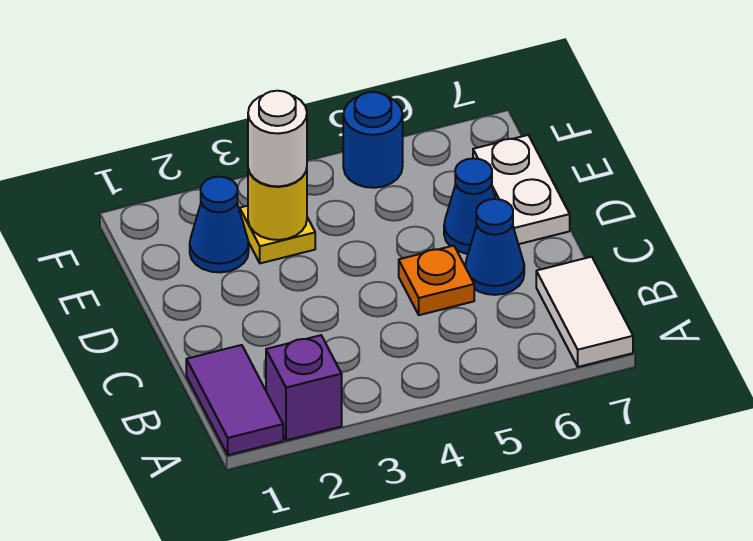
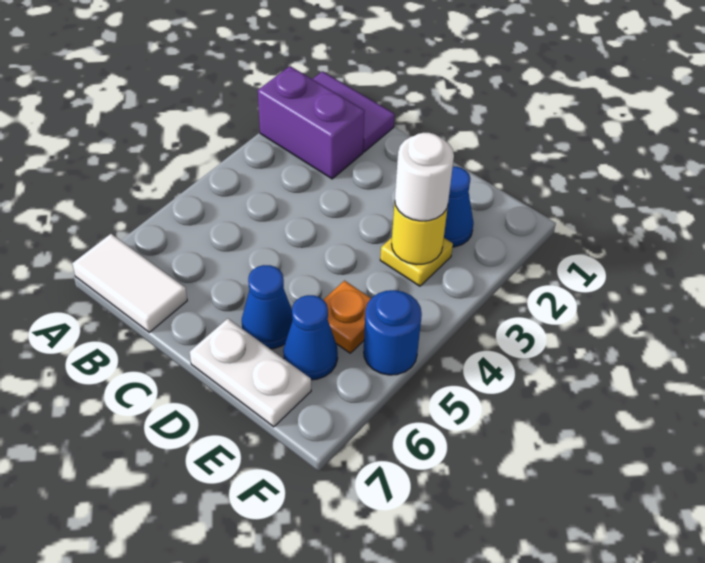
purple 1x1 brick [266,335,342,440] -> purple 1x2 brick [258,66,365,179]
orange 1x1 plate [399,246,474,315] -> orange 1x1 plate moved to [324,281,371,353]
blue 1x1 cone [465,199,524,295] -> blue 1x1 cone moved to [283,295,338,380]

